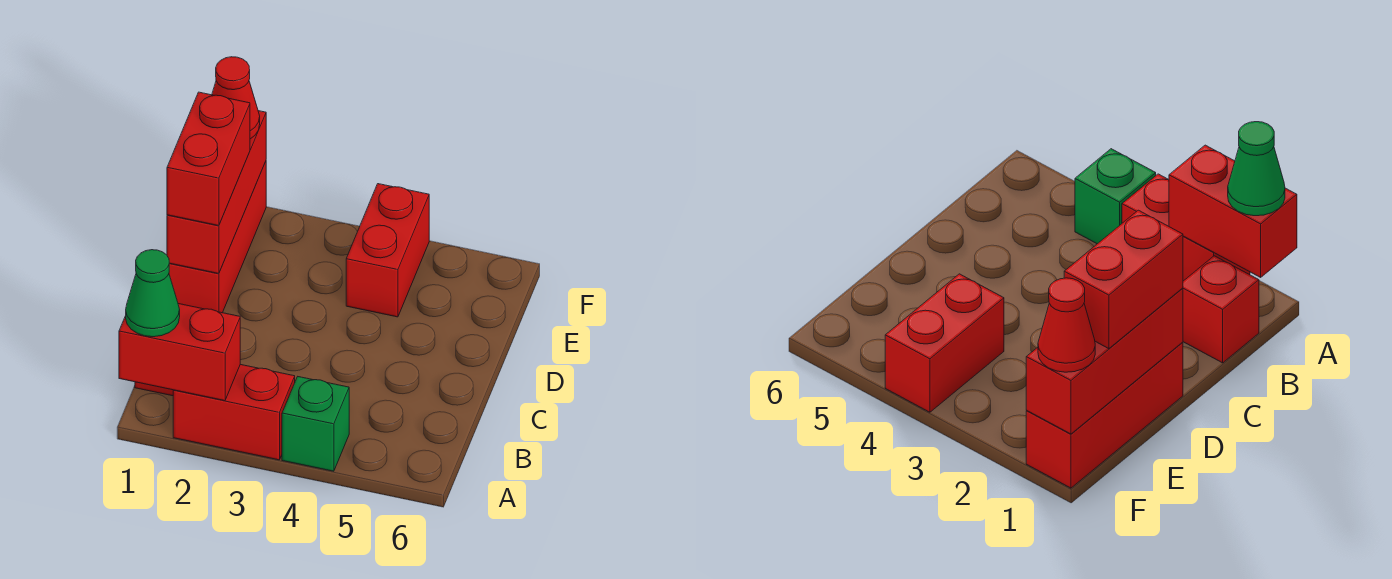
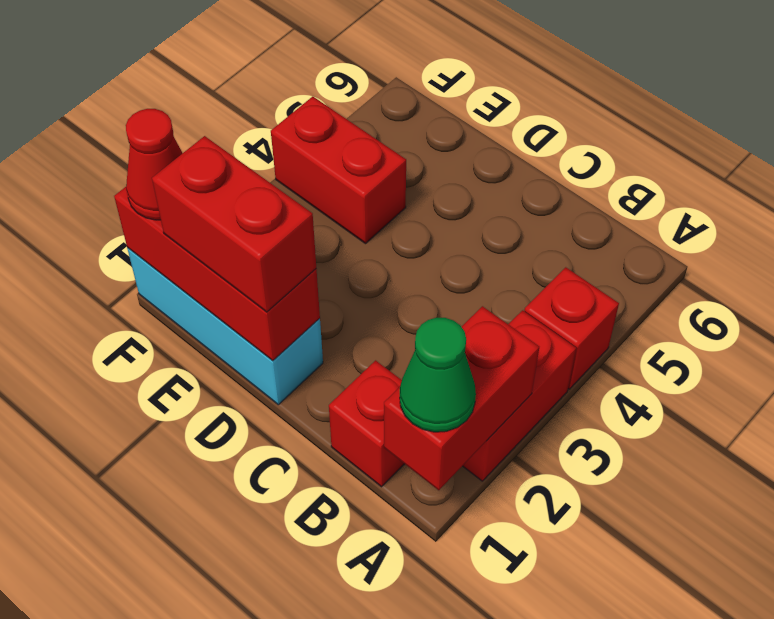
green 1x1 brick [282,377,349,471] -> red 1x1 brick [524,267,619,389]
red 1x3 brick [169,162,266,313] -> cyan 1x3 brick [127,248,323,405]

